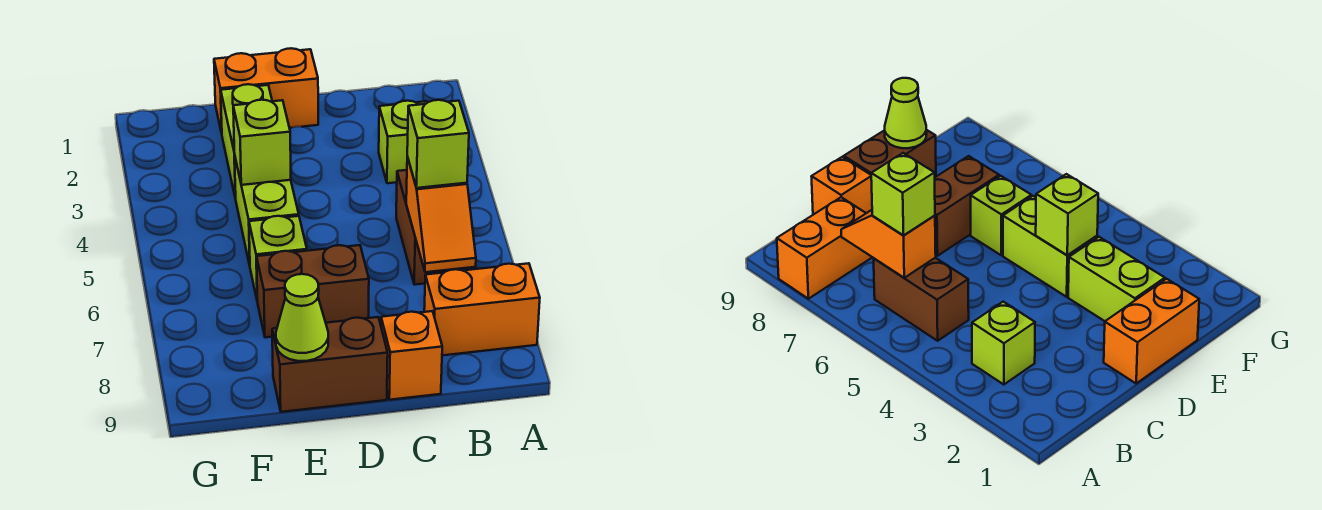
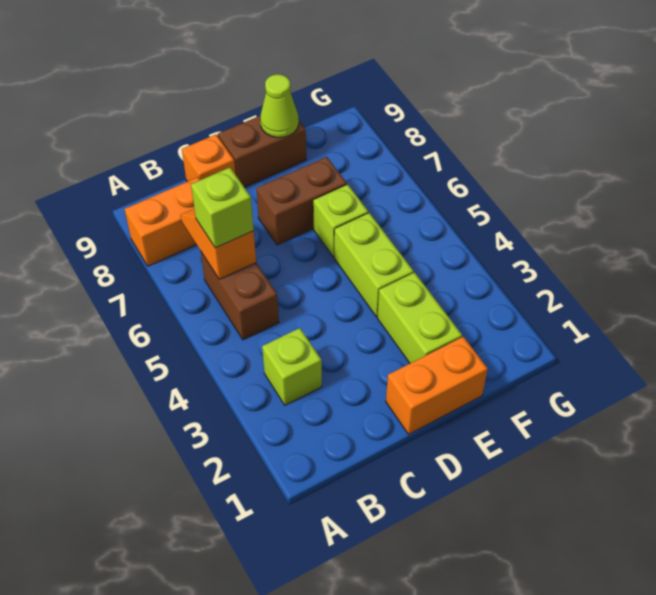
lime 1x1 brick [233,100,291,185] -> none

